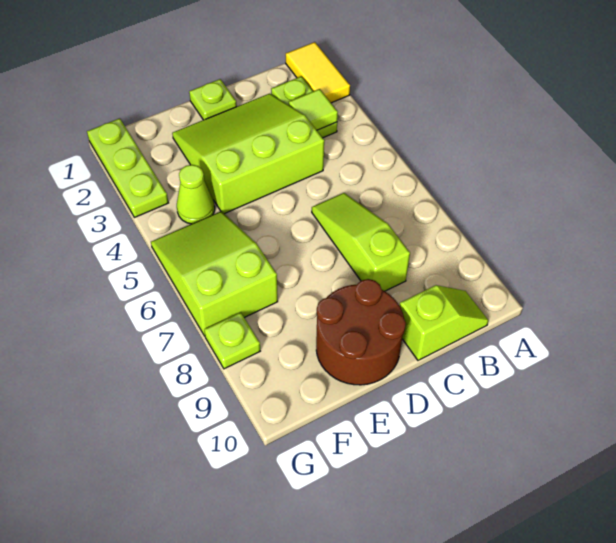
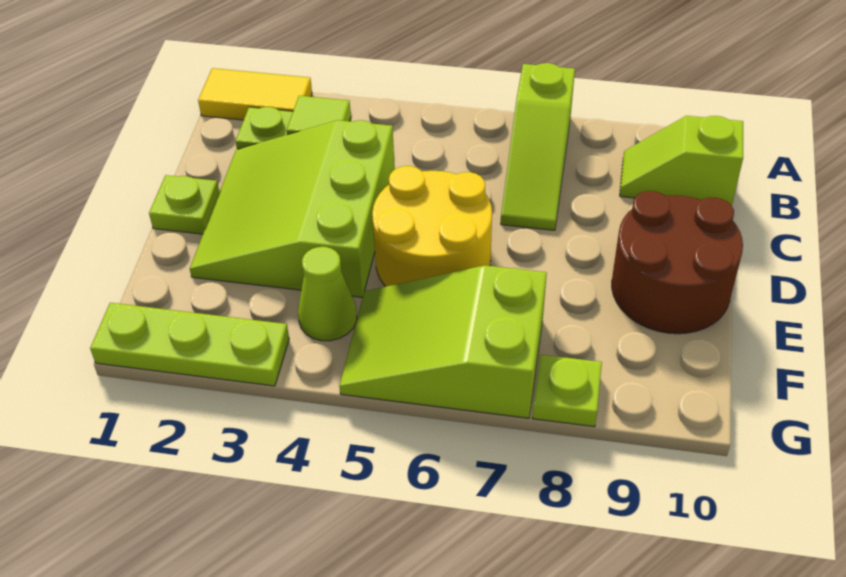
lime 1x2 slope [399,285,489,360] -> lime 1x2 slope turned to [620,116,743,206]
lime 1x3 slope [312,193,410,291] -> lime 1x3 slope turned to [501,63,575,230]
none -> yellow 2x2 round brick [372,166,492,287]

